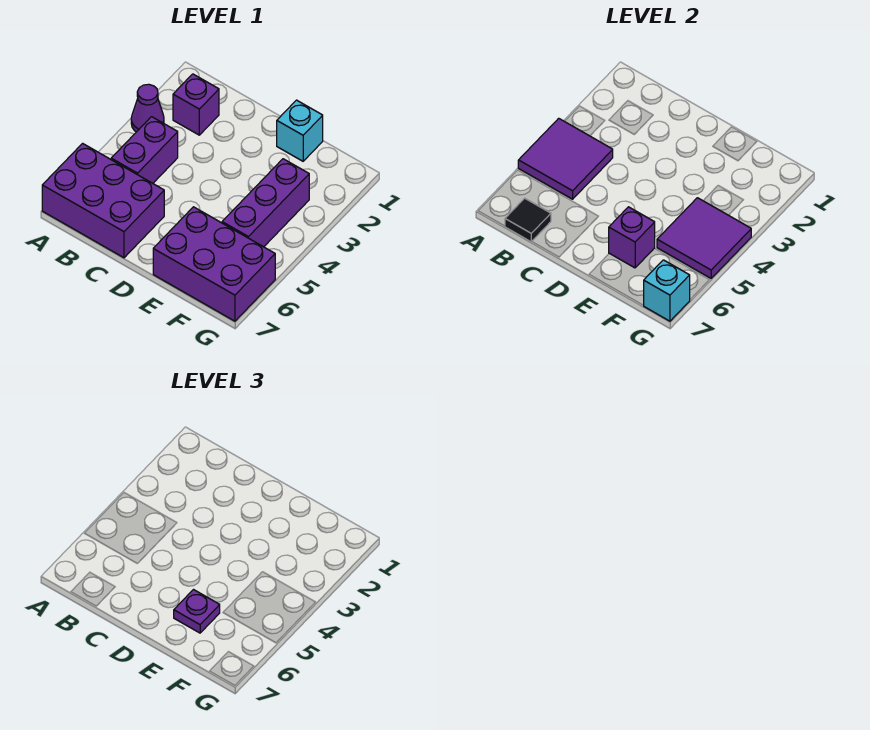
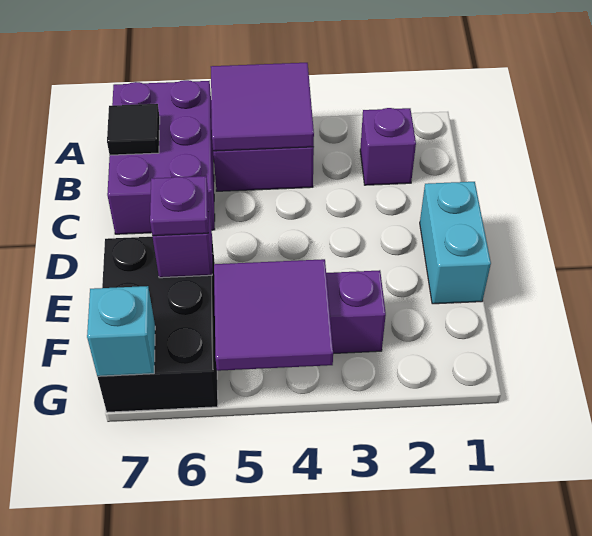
purple 1x1 cone [131,84,164,132] -> none
cyan 1x1 brick [277,100,323,161] -> cyan 1x2 brick [420,182,491,304]
purple 2x3 brick [153,207,275,321] -> black 2x3 brick [98,237,218,412]

